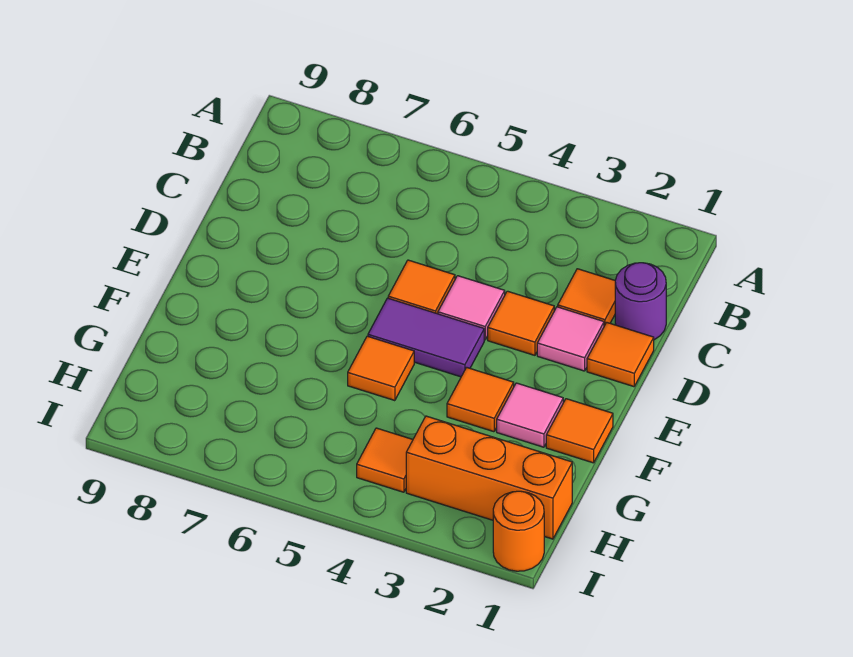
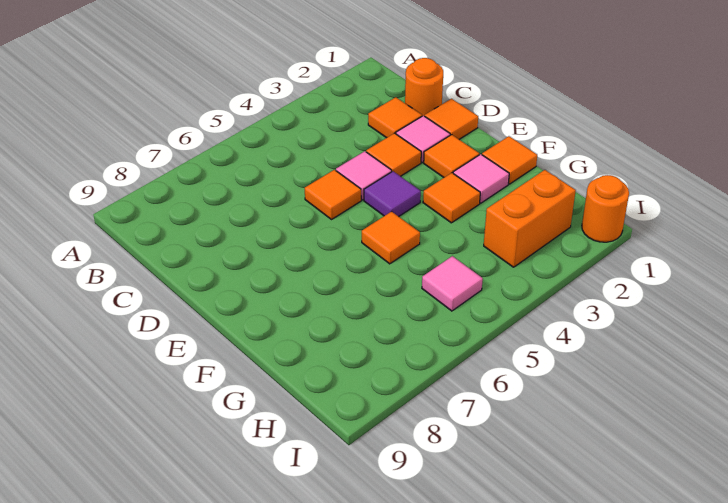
purple 1x1 round brick [615,263,666,340] -> orange 1x1 round brick [405,58,443,116]
purple 1x2 tile [368,298,484,377] -> purple 1x1 tile [364,171,421,216]
orange 1x3 brick [406,416,572,539] -> orange 1x2 brick [484,170,576,267]
orange 1x1 tile [357,428,413,492] -> orange 1x1 tile moved to [424,135,479,177]
none -> pink 1x1 tile [422,256,483,311]

